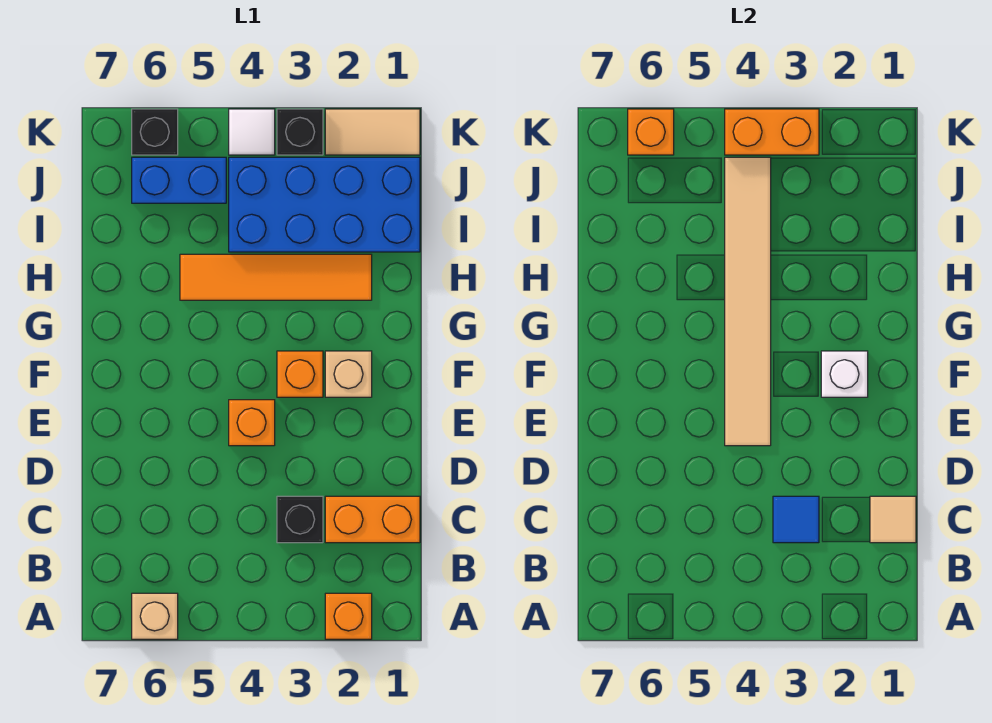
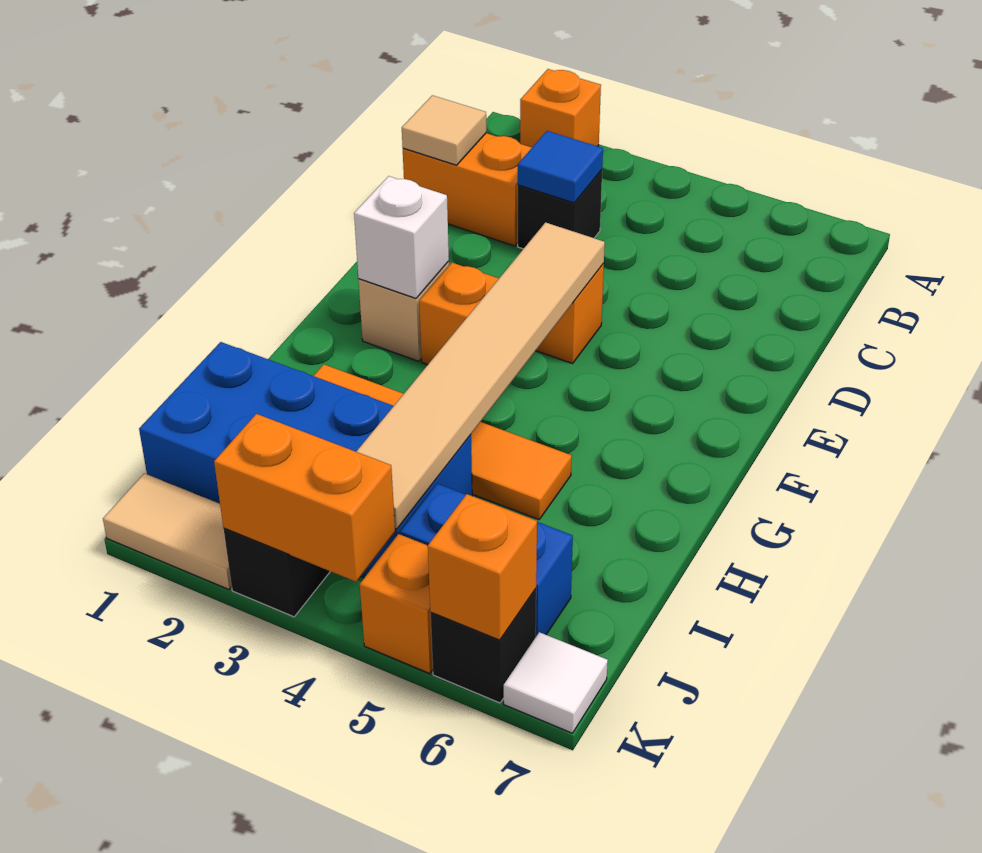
tan 1x1 brick [132,593,178,639] -> none
white 1x1 tile [229,109,275,155] -> white 1x1 tile moved to [504,632,608,733]
none -> orange 1x1 brick [360,534,433,673]

